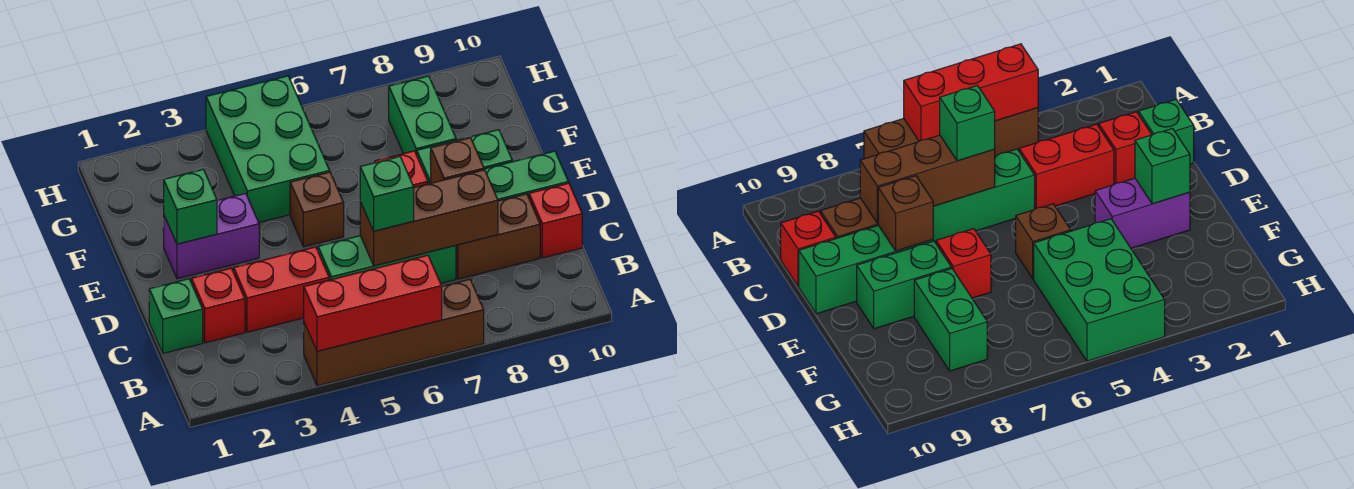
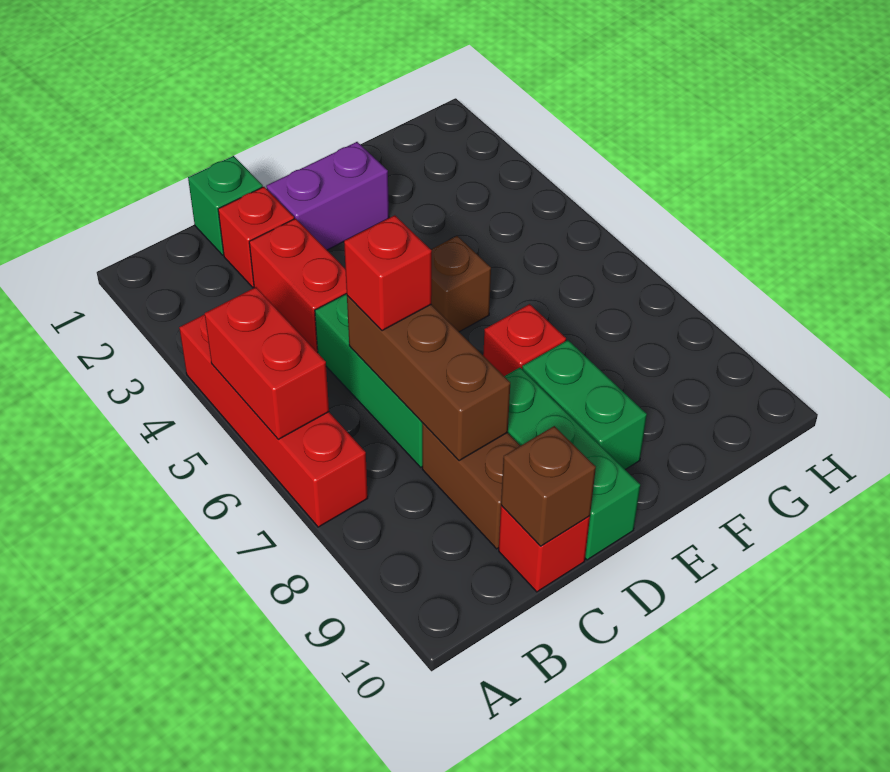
brown 1x4 brick [304,279,484,386] -> red 1x4 brick [179,314,368,527]
red 1x3 brick [304,255,442,351] -> red 1x2 brick [205,287,329,439]
green 1x1 brick [360,157,414,231] -> red 1x1 brick [344,215,432,331]
brown 1x1 brick [430,138,484,183] -> brown 1x1 brick moved to [501,426,596,546]
purple 1x2 brick [163,193,259,279] -> purple 1x2 brick turned to [266,142,389,250]
green 1x1 brick [164,169,217,244] -> none
green 2x3 brick [206,76,330,222] -> none
green 1x2 brick [389,76,456,155] -> none

